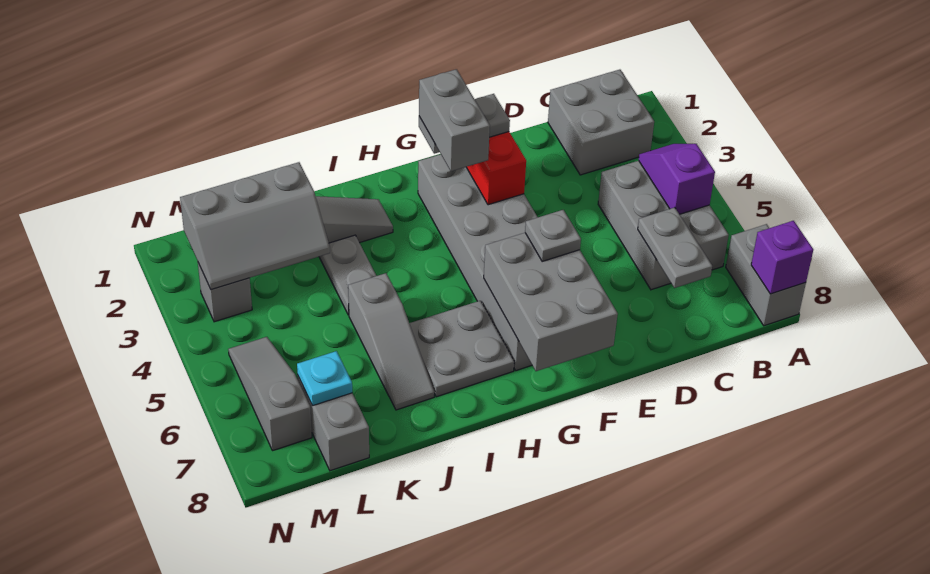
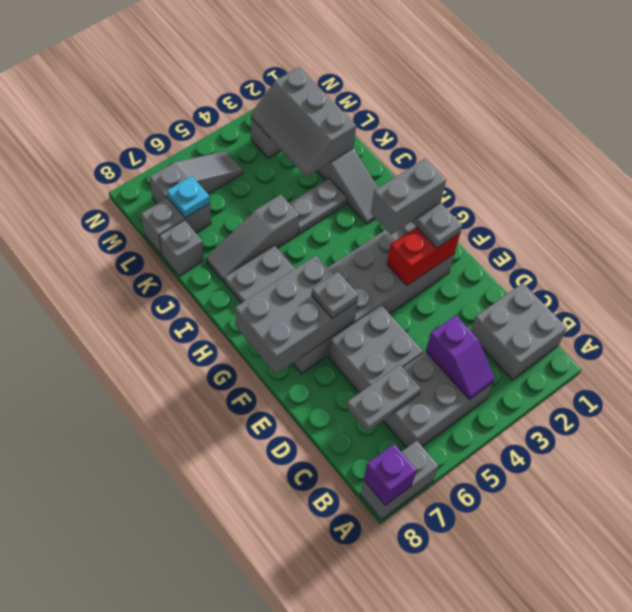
purple 1x2 slope [639,144,715,214] -> purple 1x2 slope turned to [426,315,495,399]
none -> grey 2x2 brick [328,305,423,393]
none -> grey 1x1 brick [159,220,204,276]

